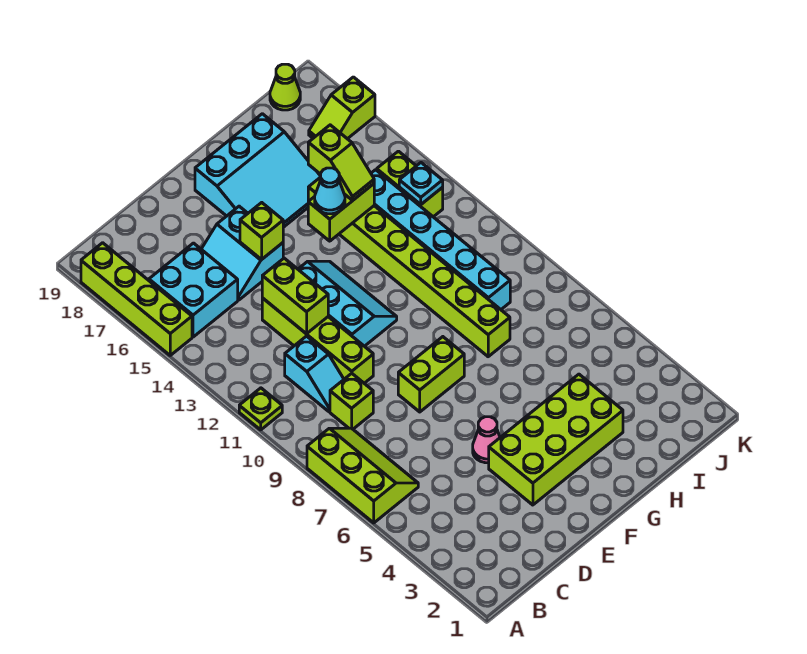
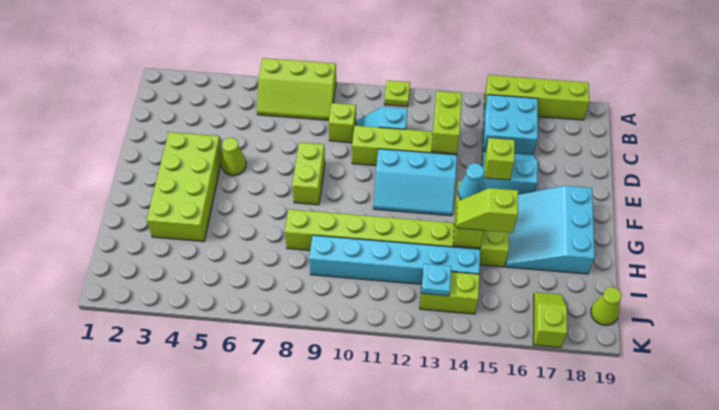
lime 1x2 brick [262,258,328,334] -> lime 1x2 brick turned to [432,91,462,154]
pink 1x1 cone [473,417,500,463] -> lime 1x1 cone [221,138,246,176]

